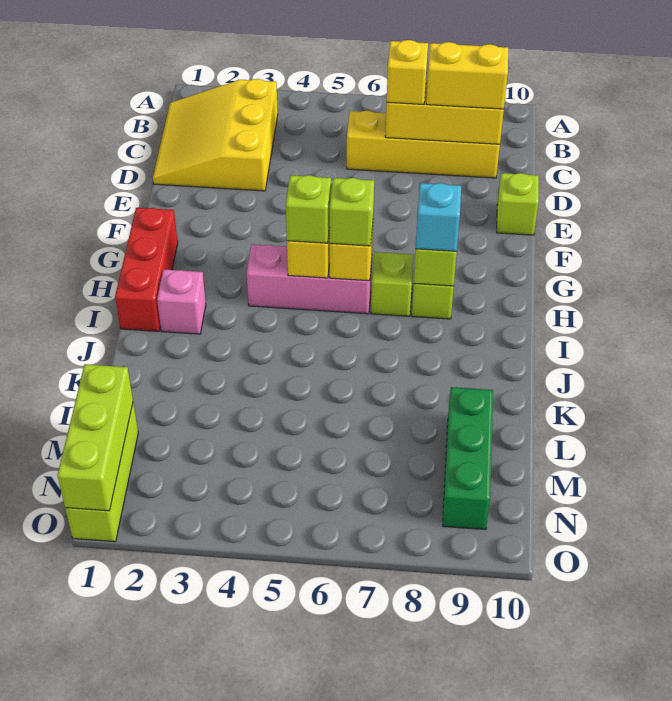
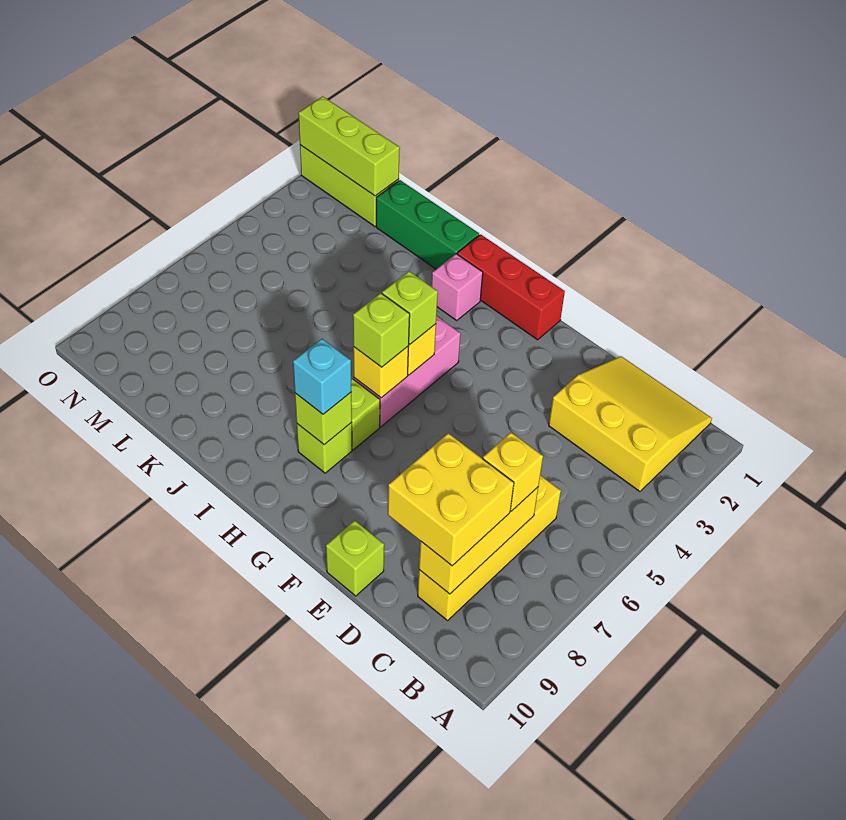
yellow 1x2 brick [426,42,508,109] -> yellow 2x2 brick [388,433,514,566]
green 1x3 brick [442,387,493,530] -> green 1x3 brick moved to [376,180,479,269]

